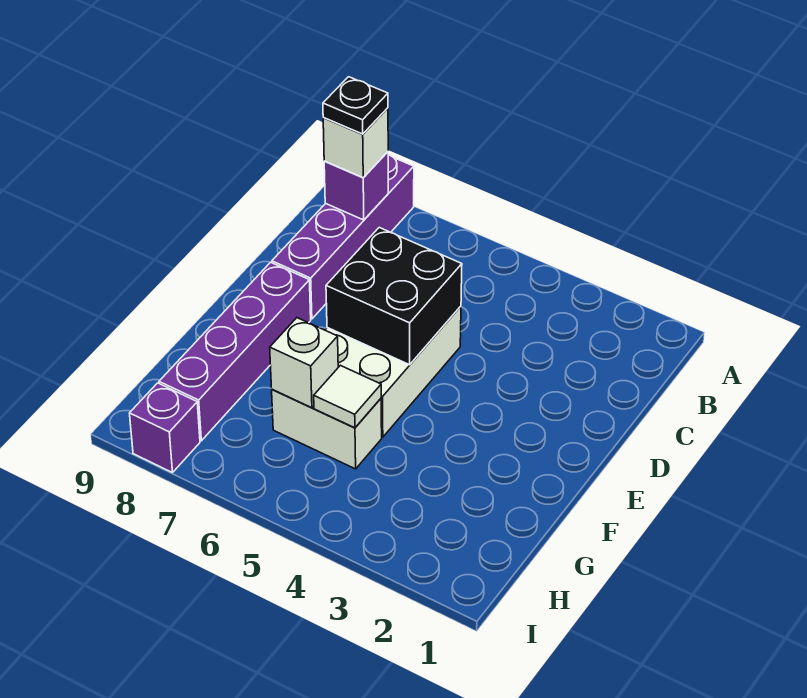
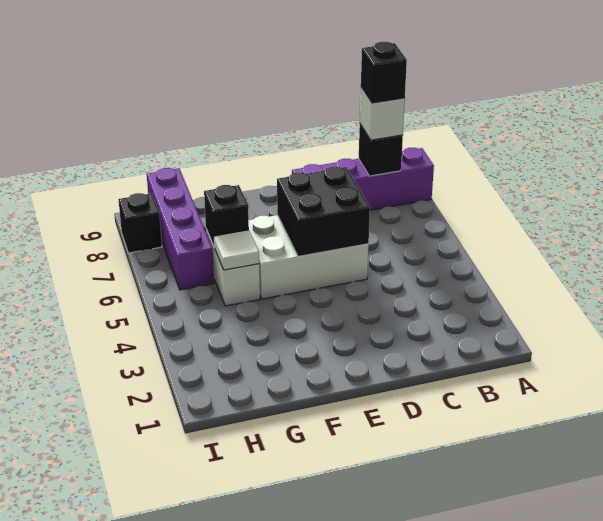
purple 1x1 brick [324,152,388,220] -> black 1x1 brick [359,124,403,176]
black 1x1 plate [323,77,388,134] -> black 1x1 brick [361,42,407,103]
purple 1x4 brick [159,262,311,441] -> purple 1x4 brick turned to [147,168,214,290]
white 1x1 brick [270,318,338,408] -> black 1x1 brick [204,185,249,247]
purple 1x1 brick [130,383,200,473] -> black 1x1 brick [118,193,162,253]

